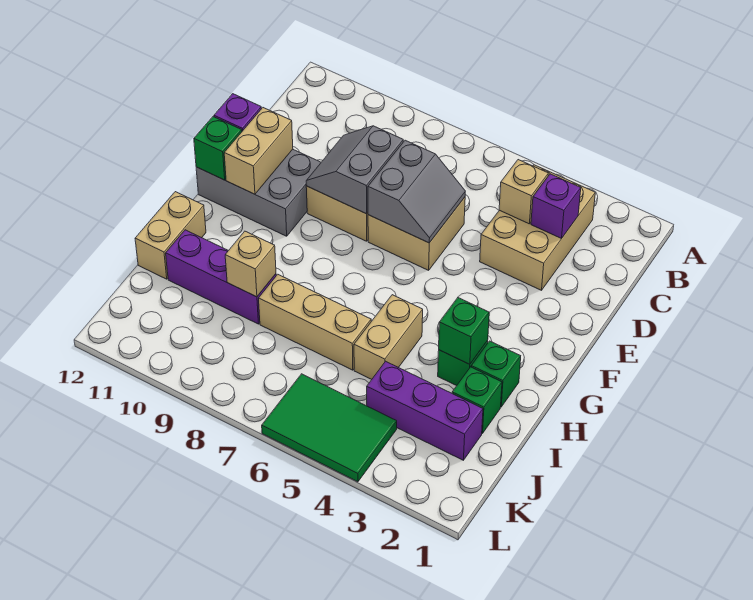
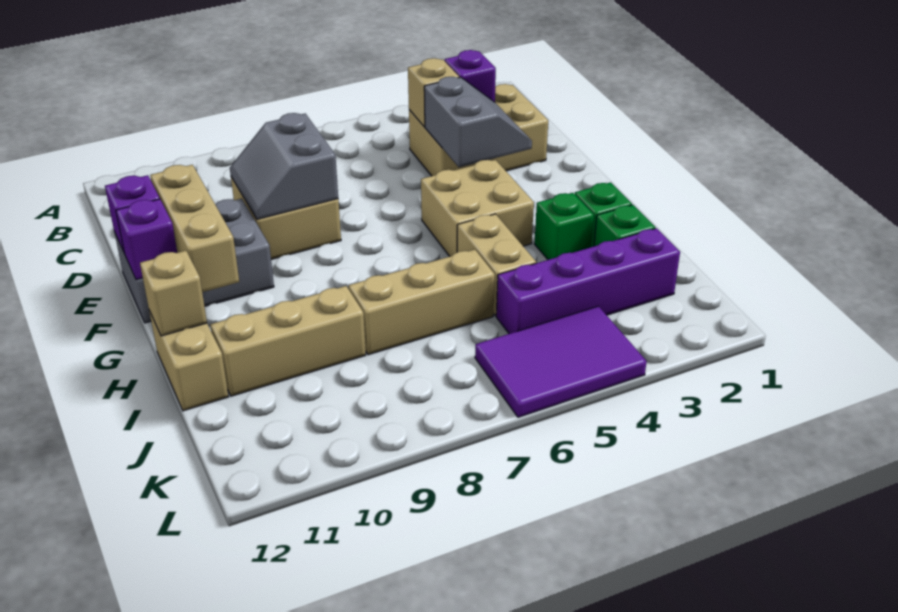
tan 2x3 brick [480,165,595,290] -> tan 2x3 brick turned to [409,84,548,176]
tan 2x2 brick [368,197,465,270] -> tan 2x2 brick moved to [421,160,534,256]
grey 2x2 slope [368,140,465,243] -> grey 2x2 slope moved to [424,77,532,167]
tan 1x2 brick [224,108,293,194] -> tan 1x3 brick [151,165,239,292]
green 1x1 brick [194,117,242,180] -> purple 1x1 brick [116,199,177,280]
green 1x1 brick [439,298,489,365] -> none
purple 1x3 brick [166,230,276,324] -> tan 1x3 brick [210,286,366,396]
tan 1x1 brick [225,231,276,297] -> tan 1x1 brick moved to [140,251,207,336]
purple 1x3 brick [367,361,483,460] -> purple 1x4 brick [496,228,680,334]
green 2x3 tile [262,374,397,482] -> purple 2x3 tile [475,306,647,417]

